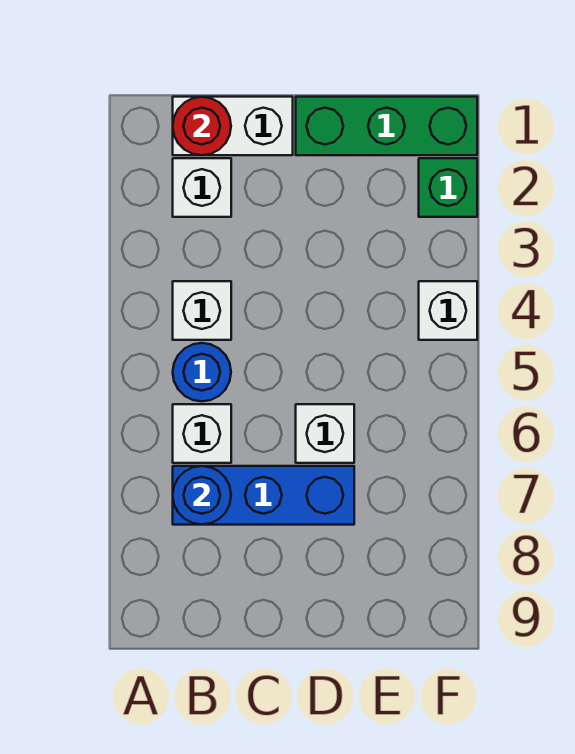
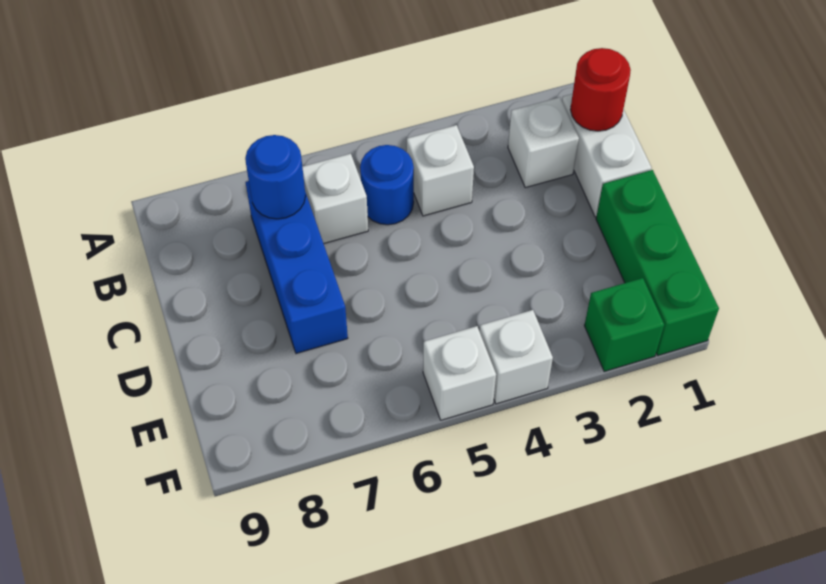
white 1x1 brick [296,404,354,463] -> white 1x1 brick moved to [423,326,496,420]

